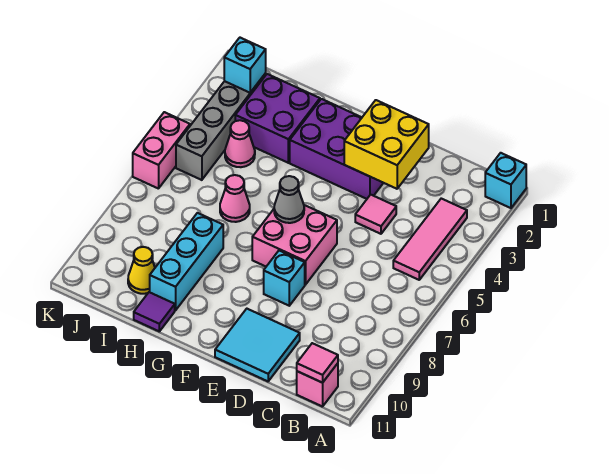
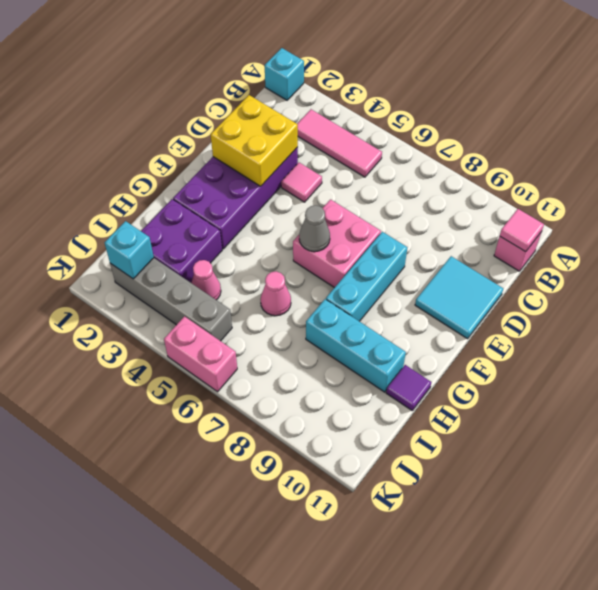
purple 2x3 brick [290,99,383,199] -> purple 2x4 brick [173,147,298,249]
cyan 1x1 brick [264,251,305,306] -> cyan 1x3 brick [326,232,407,321]
yellow 1x1 cone [128,247,155,294] -> none

